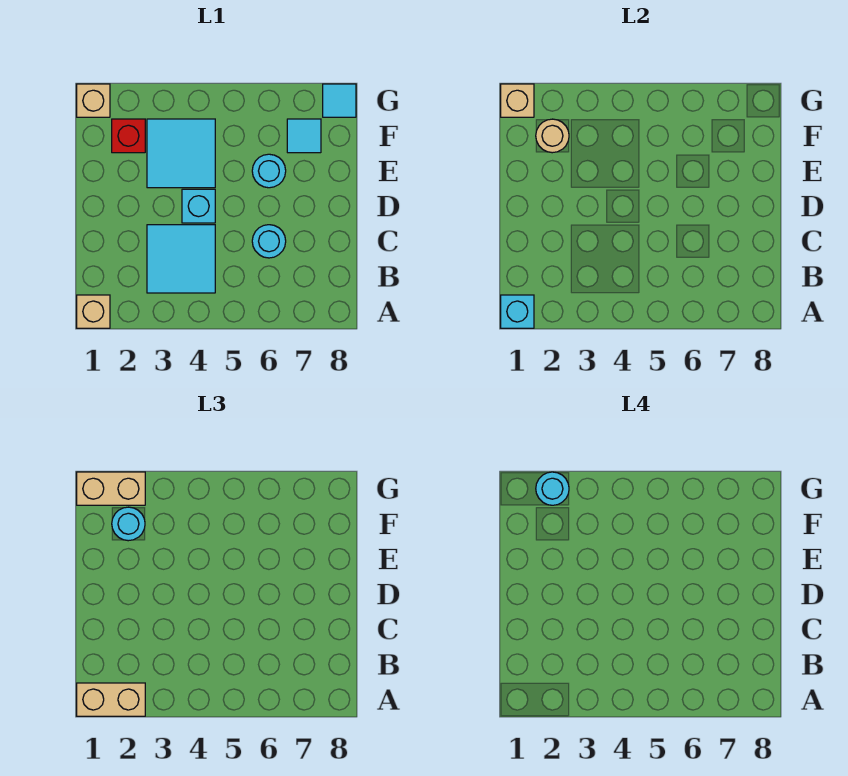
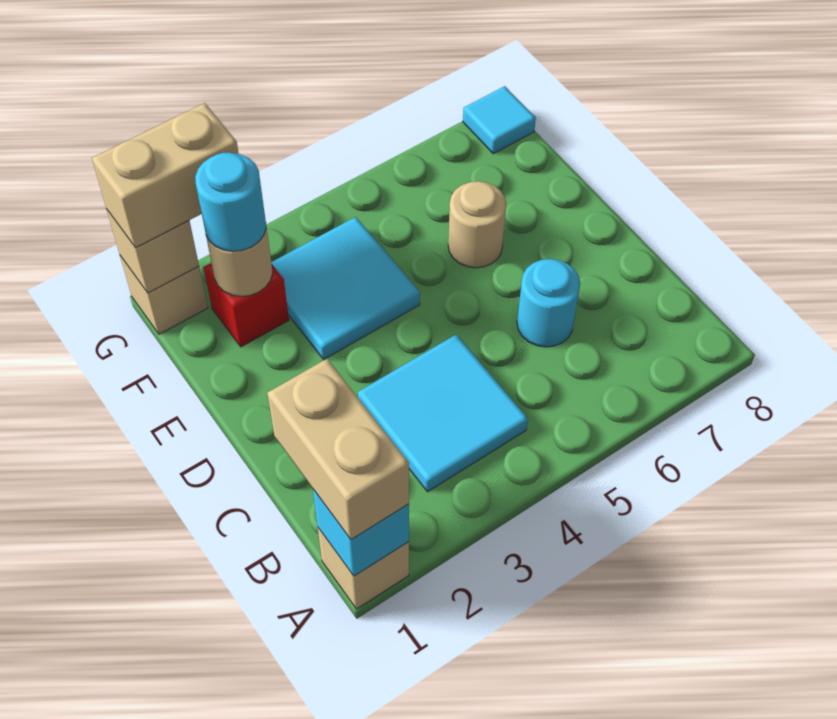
tan 1x2 brick [77,683,145,716] -> tan 1x2 brick turned to [267,359,409,540]
cyan 1x1 brick [182,189,215,223] -> none
cyan 1x1 round brick [252,154,286,188] -> tan 1x1 round brick [448,181,506,268]
cyan 1x1 tile [287,119,321,153] -> none
cyan 1x1 round brick [536,472,569,505] -> none

